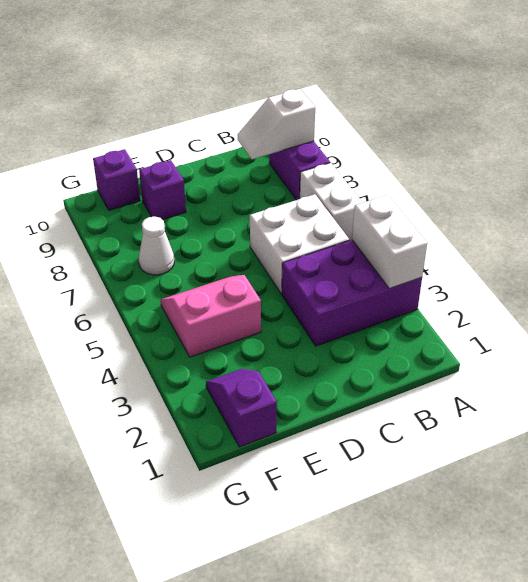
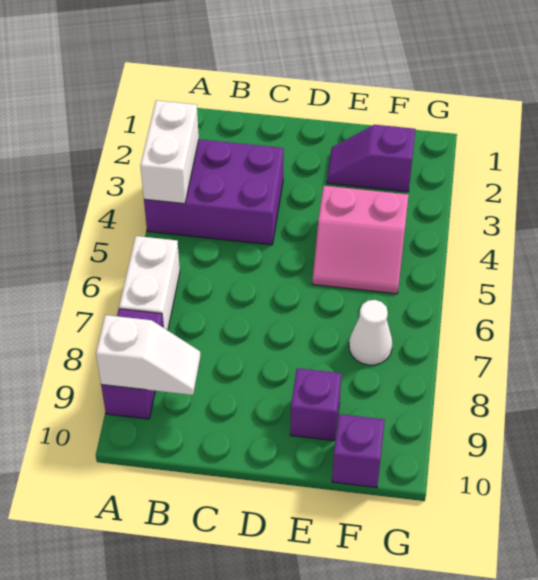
white 2x2 brick [250,194,349,294] -> none
purple 1x2 slope [206,369,277,447] -> purple 1x2 slope turned to [327,125,416,192]

